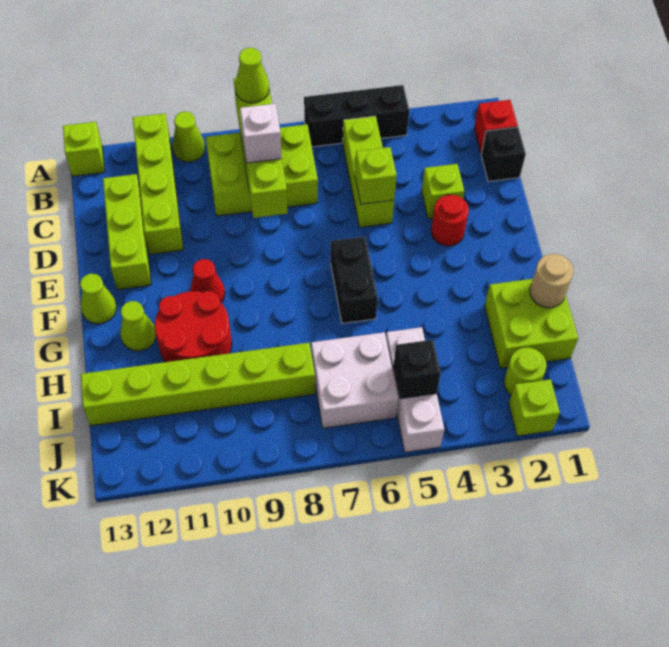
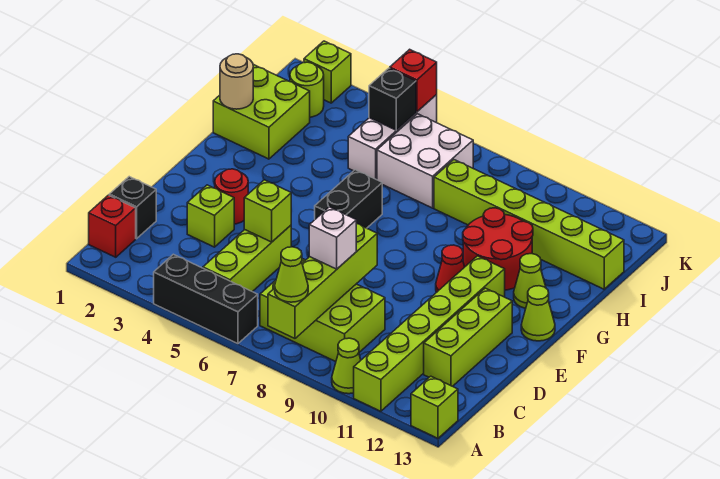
lime 1x4 brick [133,113,183,254] -> lime 1x6 brick [354,256,505,411]
none -> red 1x1 brick [390,49,437,112]

